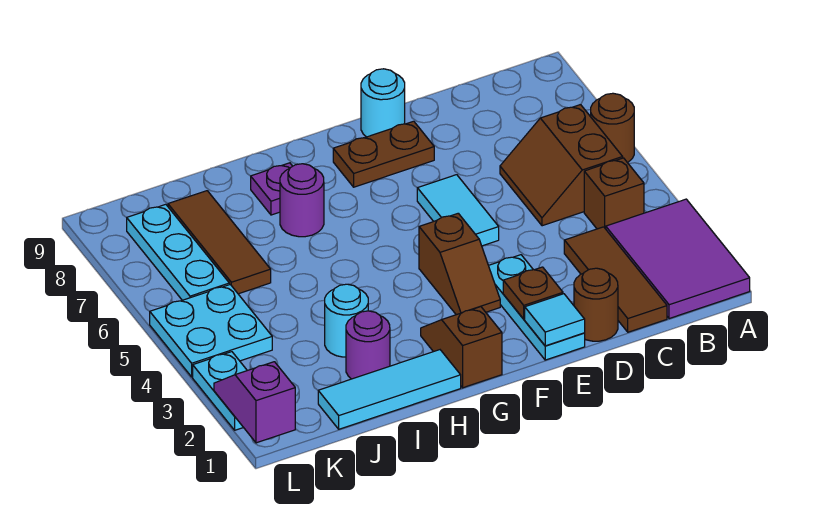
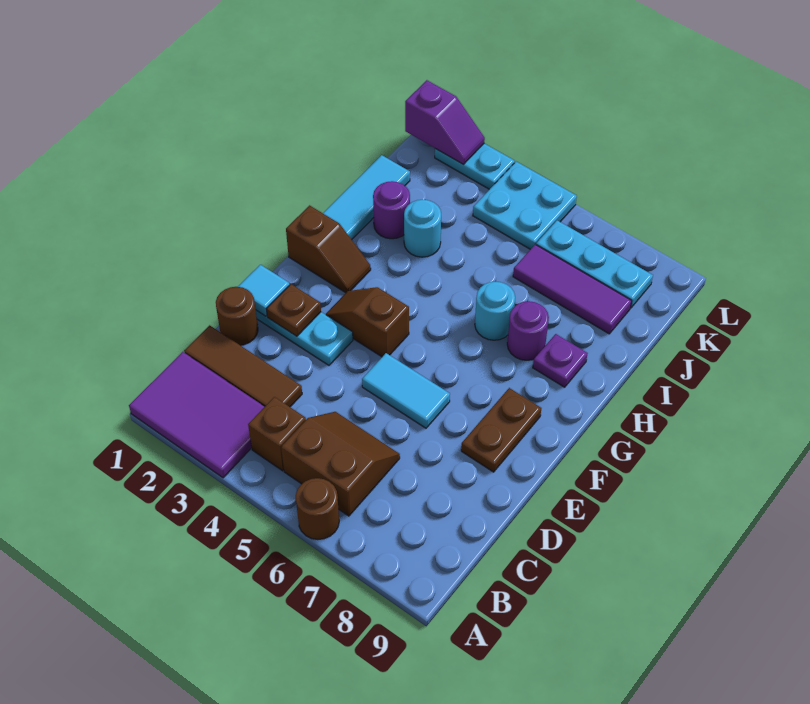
cyan 1x1 round brick [361,69,405,137] -> cyan 1x1 round brick moved to [475,282,515,340]
brown 1x3 tile [168,191,271,294] -> purple 1x3 tile [513,244,632,334]

